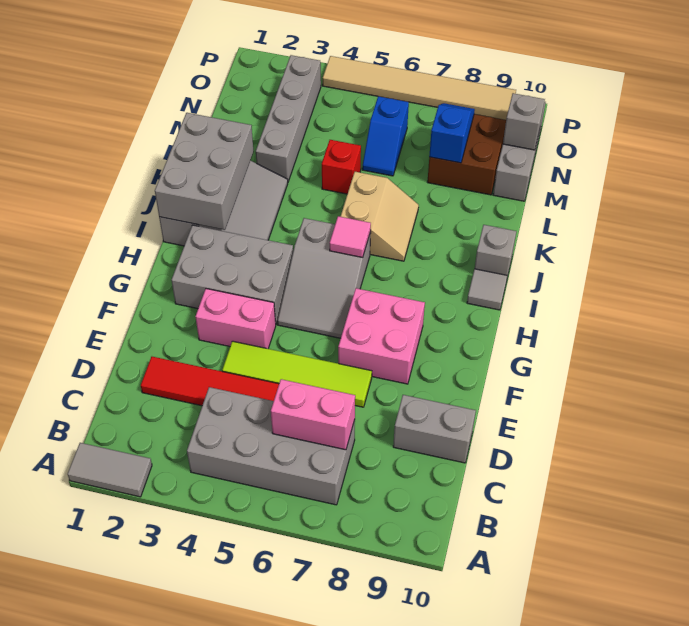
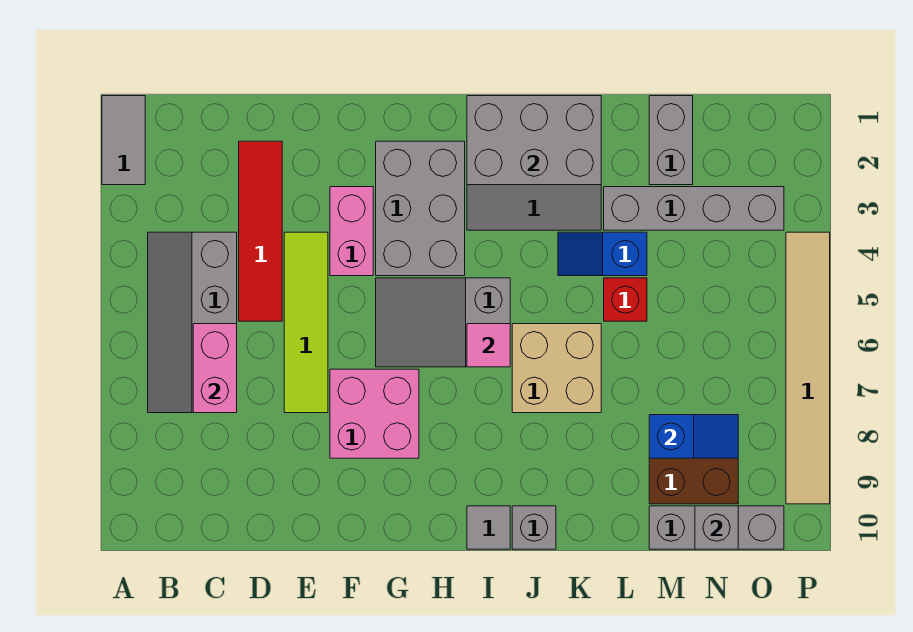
grey 2x4 brick [187,387,355,505] -> grey 2x4 slope [148,232,237,413]
grey 1x2 brick [393,395,476,463] -> grey 1x2 brick moved to [649,96,693,185]
tan 2x2 slope [340,172,419,261] -> tan 2x2 brick [512,324,601,413]
blue 1x2 slope [362,96,409,176] -> blue 1x2 slope moved to [558,232,647,276]

